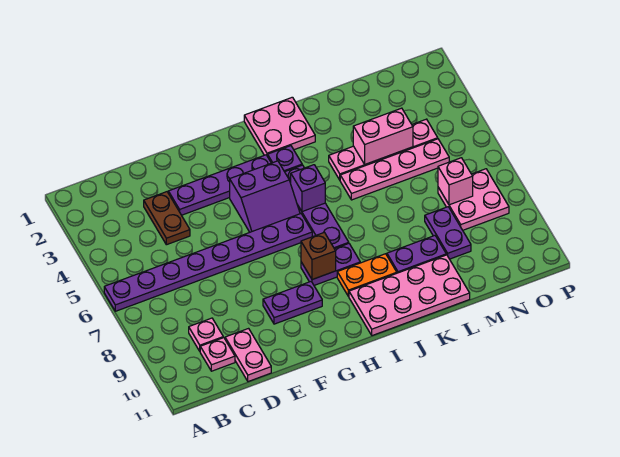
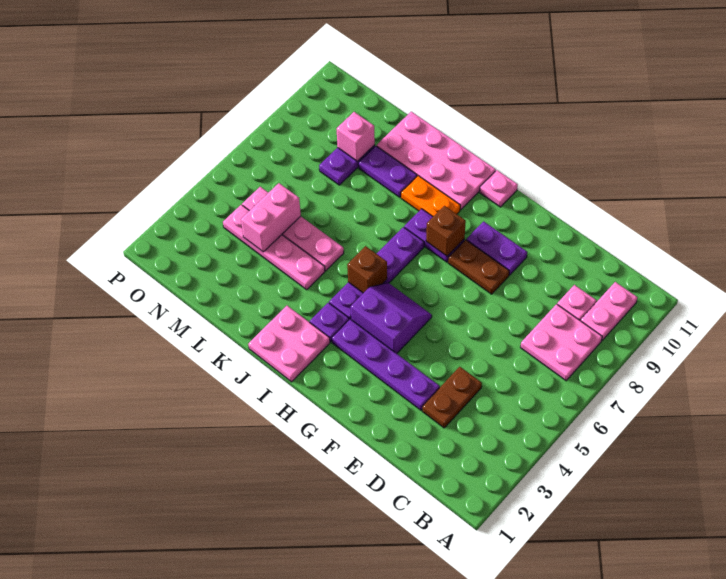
purple 1x8 plate [104,214,312,311] -> none
pink 1x1 plate [200,338,235,371] -> pink 1x1 plate moved to [480,170,518,207]
pink 1x2 plate [225,329,271,382] -> pink 1x2 plate moved to [581,282,637,340]
none -> brown 1x2 plate [448,240,509,294]
purple 1x1 brick [291,165,325,212] -> brown 1x1 brick [347,246,387,293]
pink 1x2 brick [353,108,413,164] -> pink 1x2 brick turned to [241,183,301,252]
pink 2x2 plate [438,169,509,230] -> pink 2x2 plate moved to [520,304,602,381]
pink 1x1 brick [438,158,473,205] -> pink 1x1 brick moved to [337,112,375,161]

